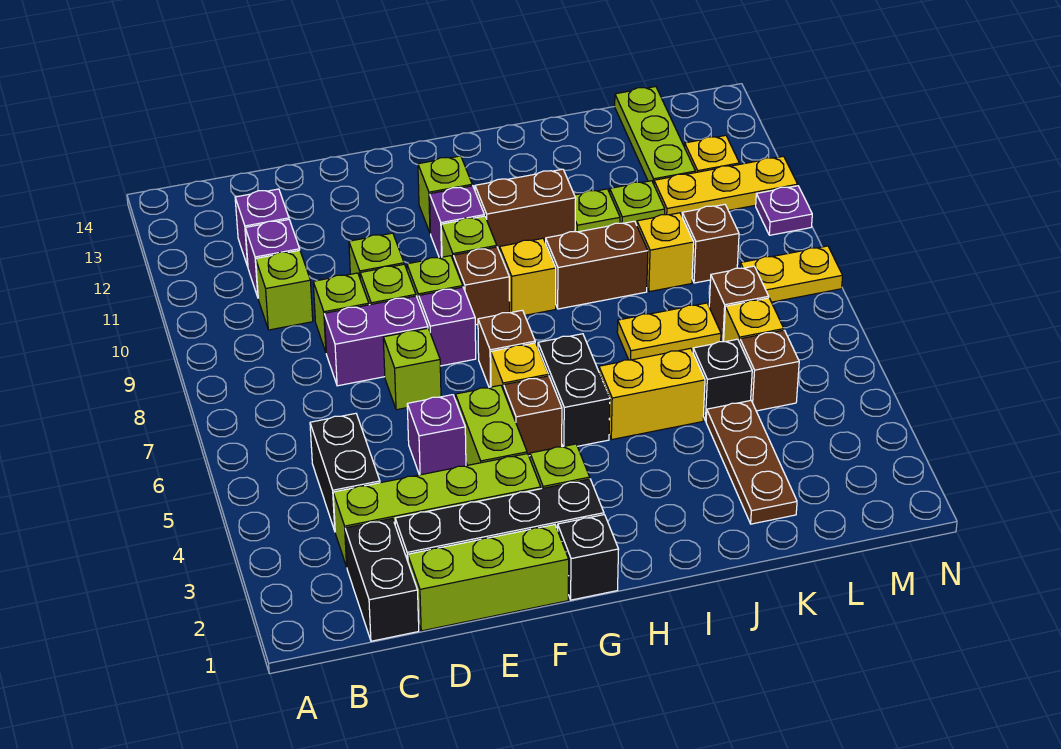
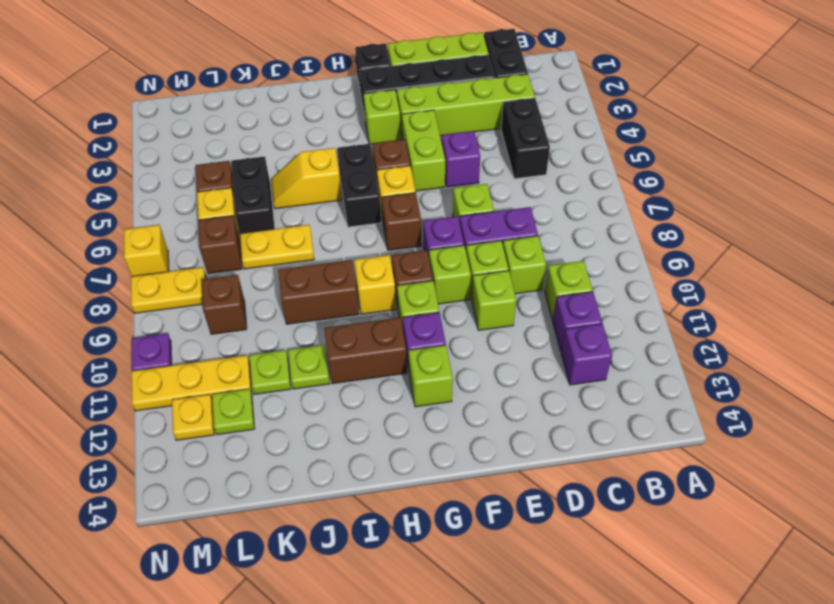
yellow 1x2 brick [599,348,705,440] -> yellow 1x2 slope [271,148,342,209]
brown 1x3 plate [706,401,797,524] -> none
black 1x1 brick [693,339,752,421] -> black 1x2 brick [231,156,275,233]
yellow 1x1 brick [637,213,694,292] -> yellow 1x1 brick moved to [124,225,169,276]
lime 1x3 plate [615,87,695,184] -> lime 1x1 plate [212,389,255,435]

